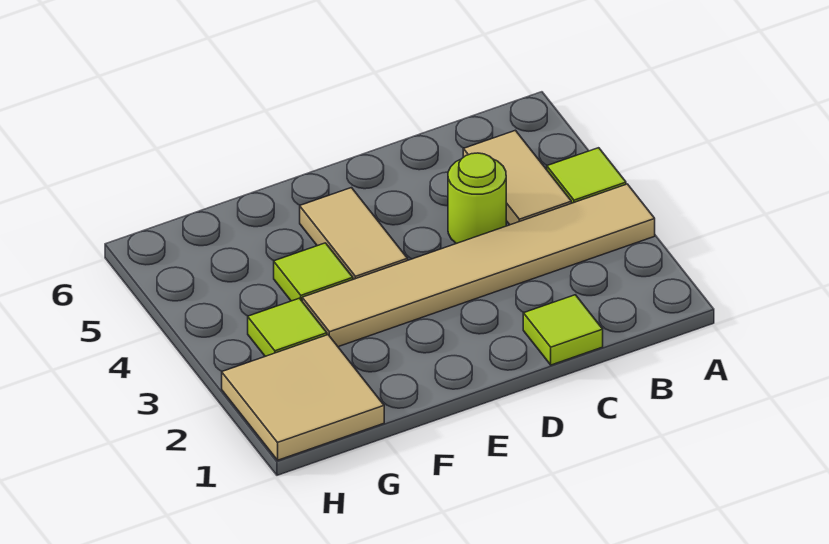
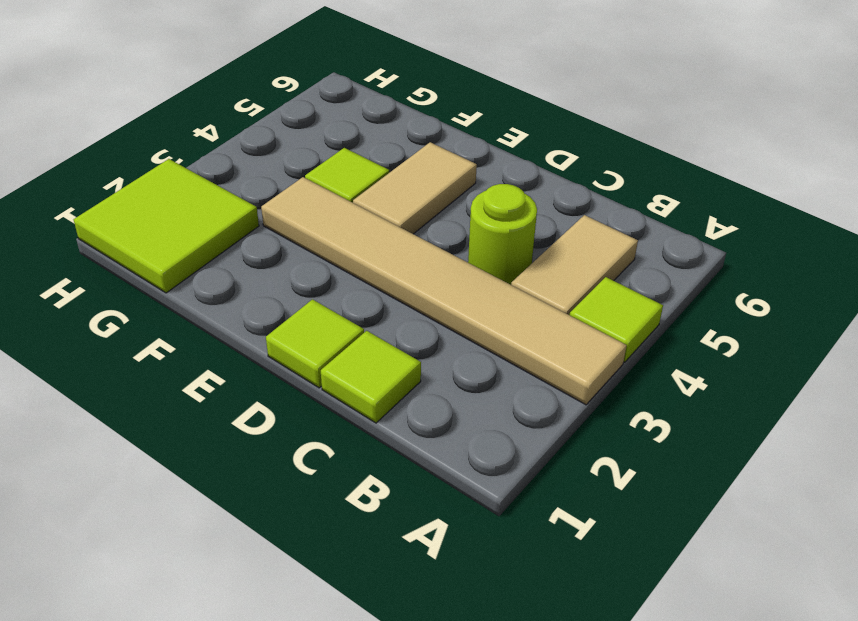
tan 2x2 tile [222,335,384,460] -> lime 2x2 tile [74,159,259,293]
lime 1x1 tile [248,298,327,356] -> lime 1x1 tile moved to [266,299,364,388]

